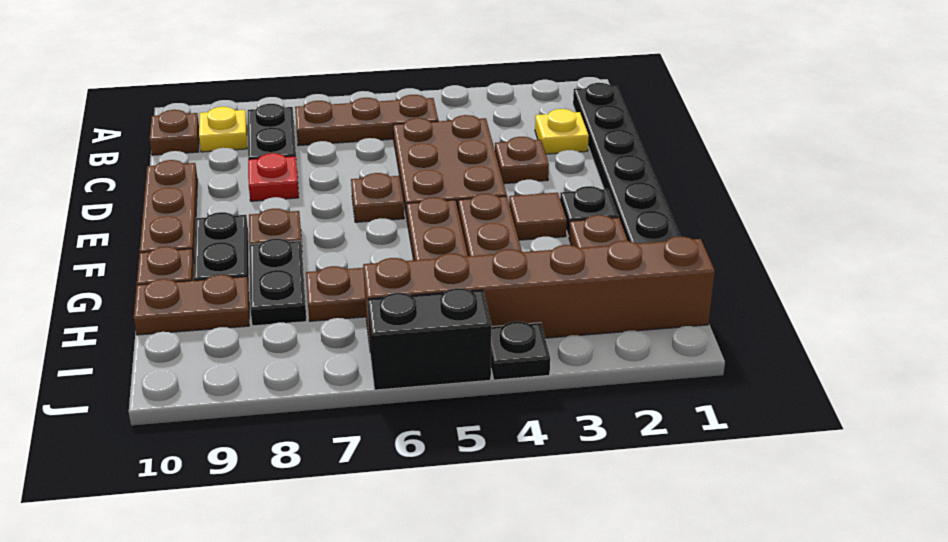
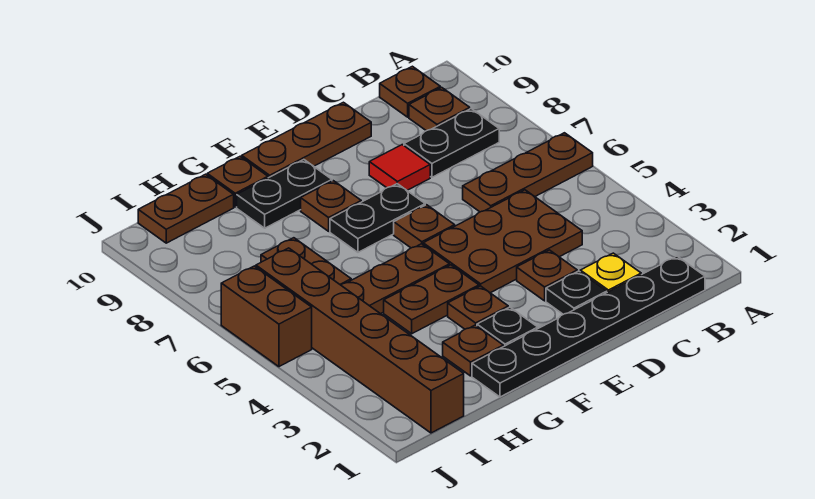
brown 1x3 plate [295,95,438,146] -> brown 1x3 plate turned to [463,133,593,212]
yellow 1x1 plate [199,107,247,152] -> brown 1x1 plate [409,87,470,131]
red 1x1 plate [248,153,299,201] -> red 1x1 tile [369,145,430,190]
brown 1x1 tile [509,193,567,240] -> brown 1x1 plate [448,286,508,329]
black 1x2 plate [249,239,307,326] -> black 1x2 plate moved to [330,184,425,252]
brown 1x2 plate [134,275,249,335] -> brown 1x2 plate turned to [138,174,234,243]
black 1x1 plate [491,321,550,380] -> black 1x1 plate moved to [546,271,607,314]
black 1x2 brick [367,288,491,390] -> brown 1x2 brick [221,266,312,367]

